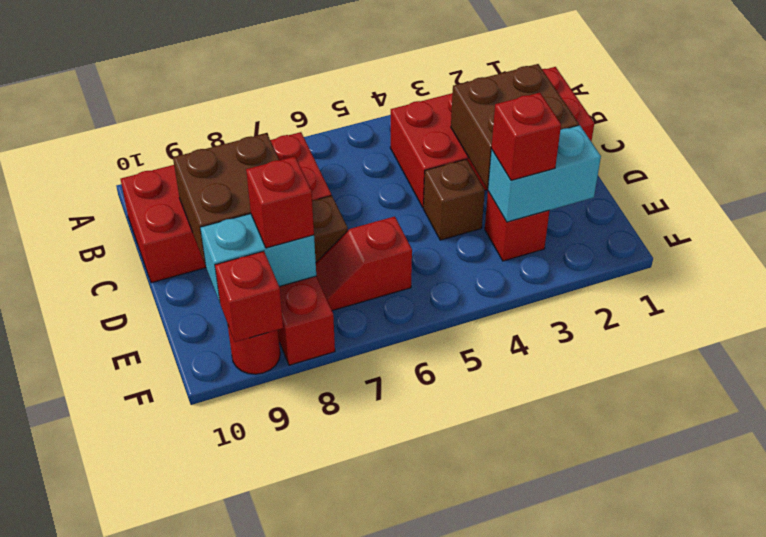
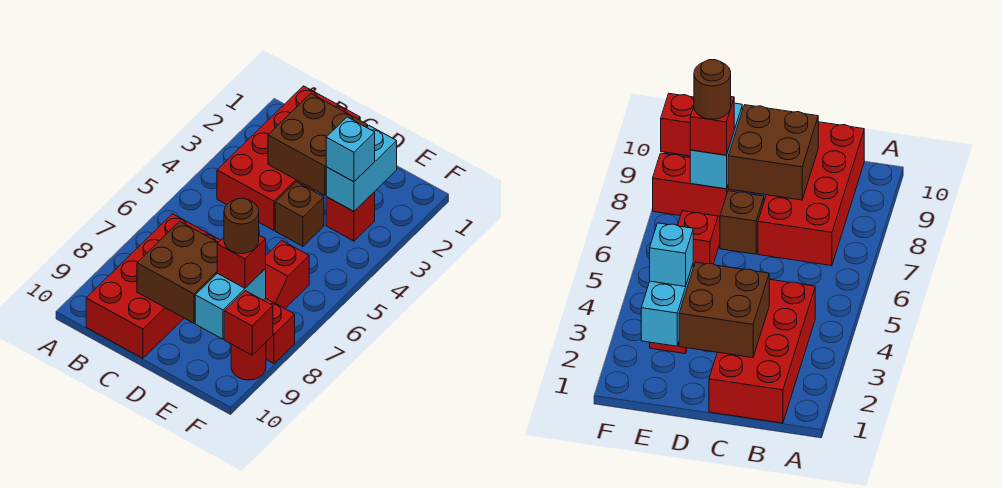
red 1x1 brick [491,93,561,180] -> cyan 1x1 brick [326,117,375,182]
none -> brown 1x1 round brick [224,198,259,254]

